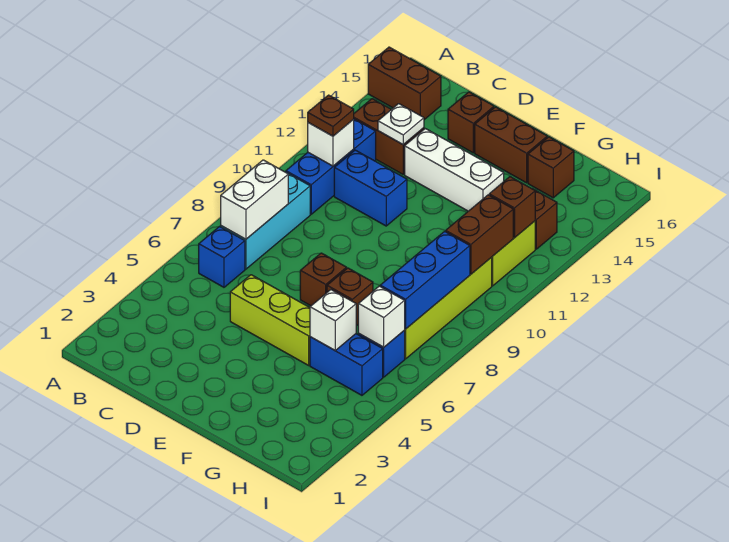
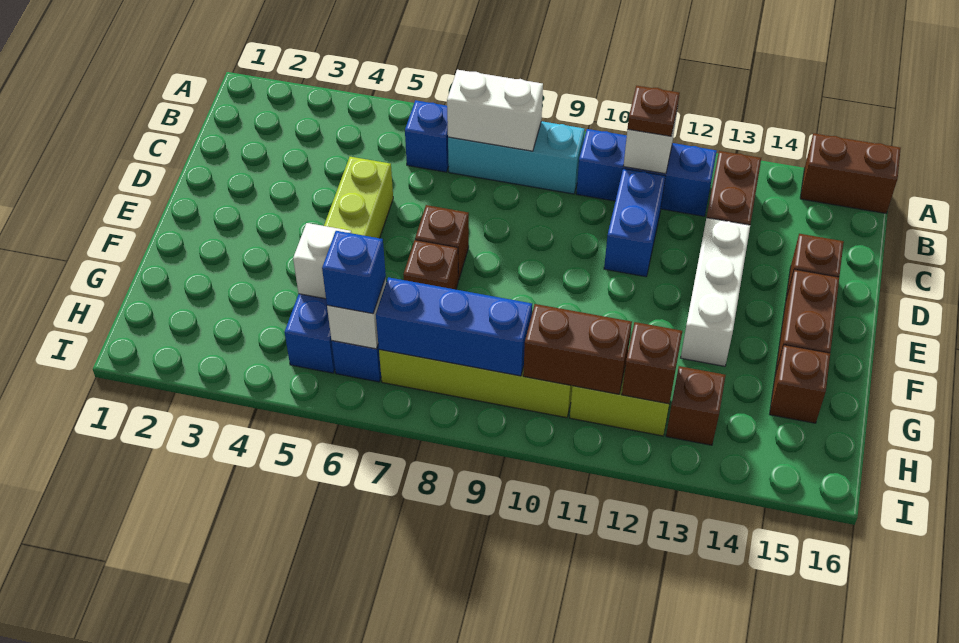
brown 1x2 brick [368,47,441,120] -> brown 1x2 brick turned to [800,133,901,213]
white 1x1 plate [378,104,424,145] -> none
none -> blue 1x1 brick [322,231,386,314]

